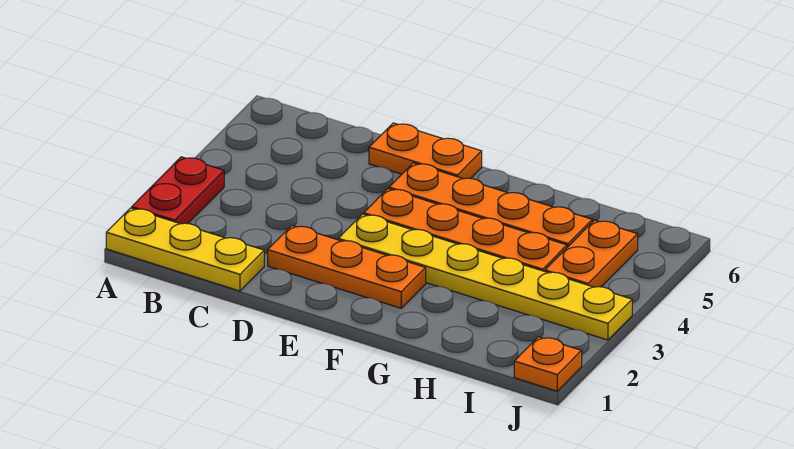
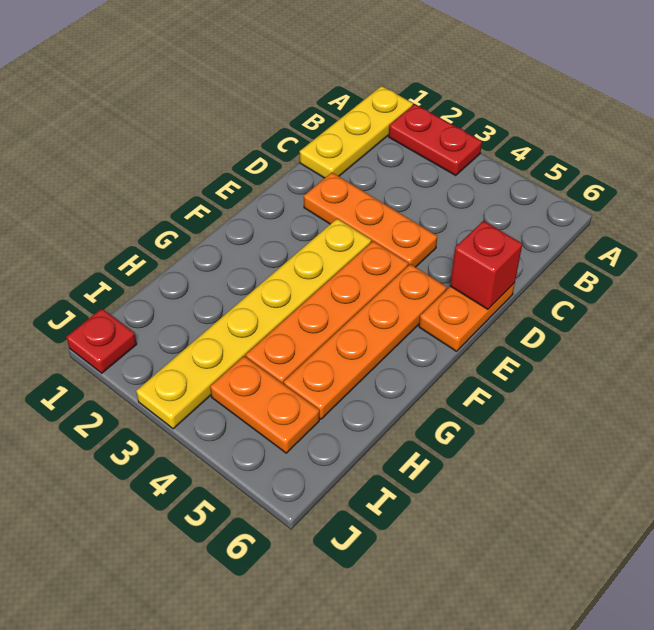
orange 1x3 plate [268,226,426,308] -> orange 1x3 plate turned to [304,173,437,267]
none -> red 1x1 brick [450,221,522,309]
orange 1x1 plate [514,337,582,391] -> red 1x1 plate [66,309,137,373]

